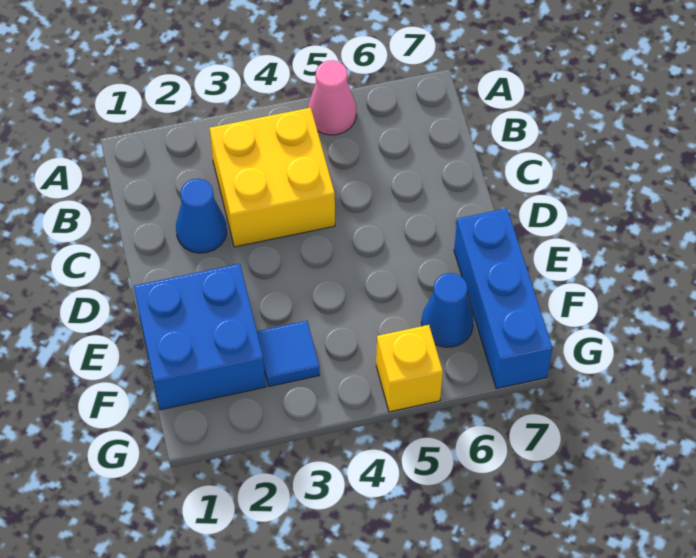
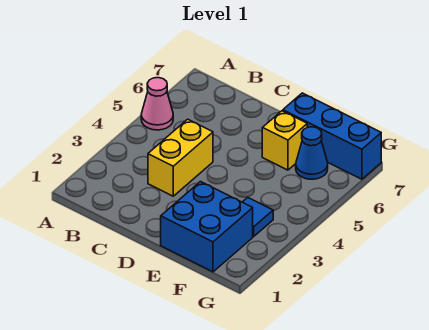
yellow 2x2 brick [210,108,335,247] -> yellow 1x2 brick [148,119,213,196]
blue 1x1 cone [176,179,227,253] -> none
yellow 1x1 brick [376,325,443,412] -> yellow 1x1 brick moved to [262,111,307,170]

